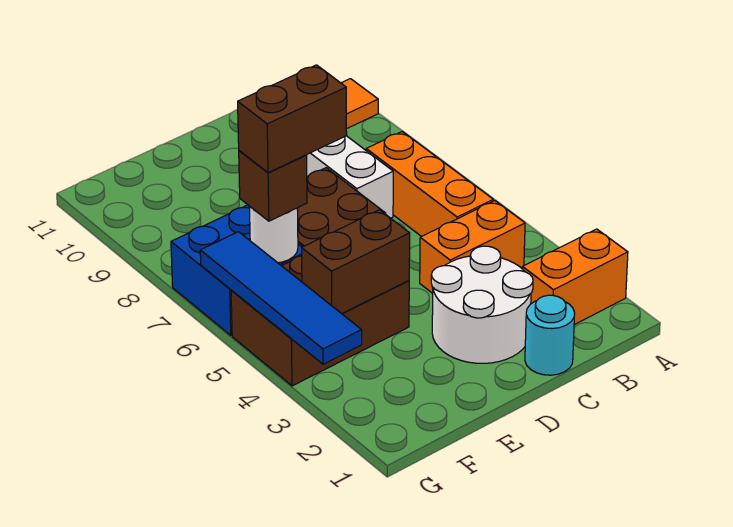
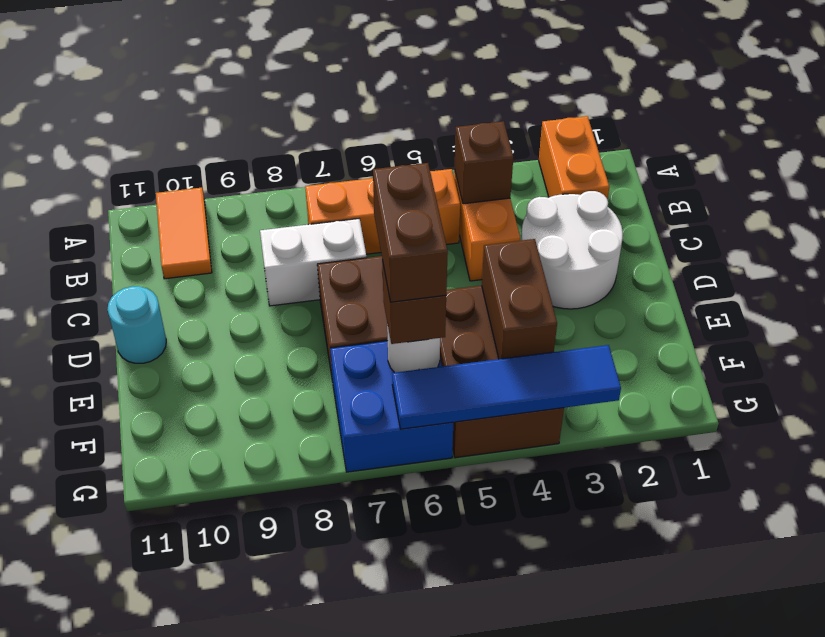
none -> brown 1x1 brick [454,121,513,204]
cyan 1x1 round brick [525,295,575,375] -> cyan 1x1 round brick moved to [107,286,166,363]

